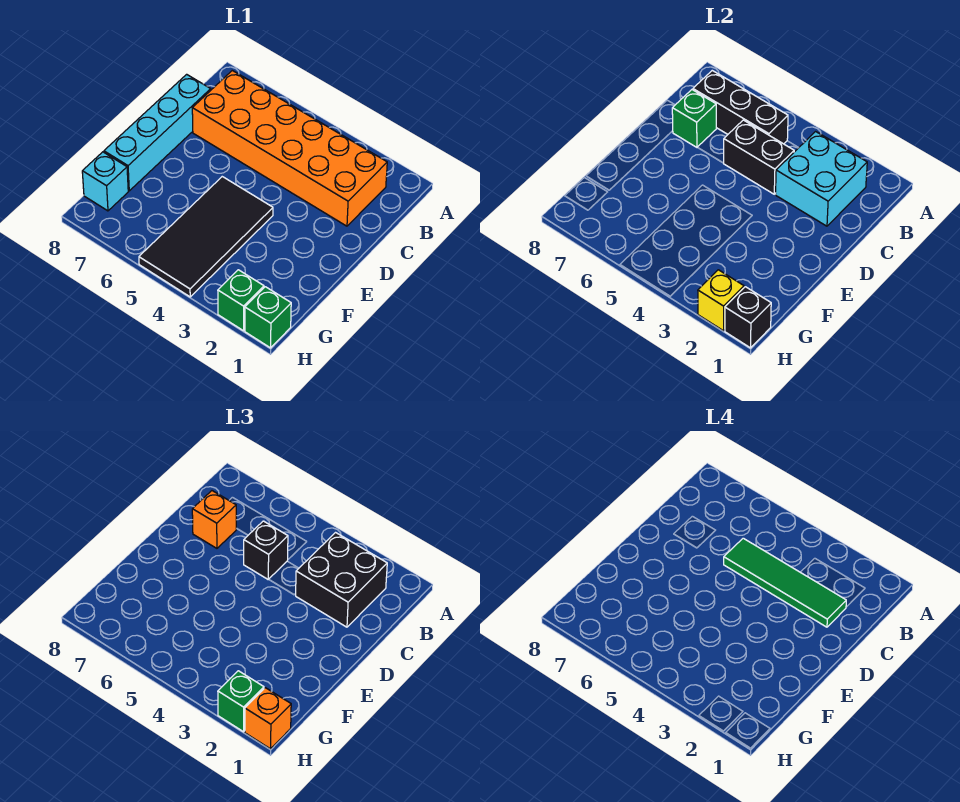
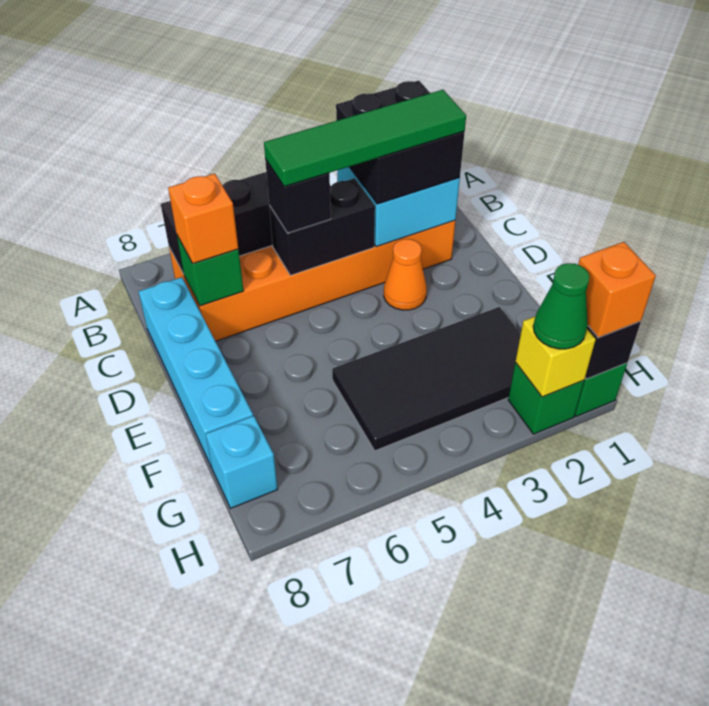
none -> orange 1x1 cone [384,239,427,310]
black 2x4 tile [139,177,273,297] -> black 2x4 tile turned to [332,307,521,451]
green 1x1 brick [218,671,264,732] -> green 1x1 cone [533,263,590,349]

